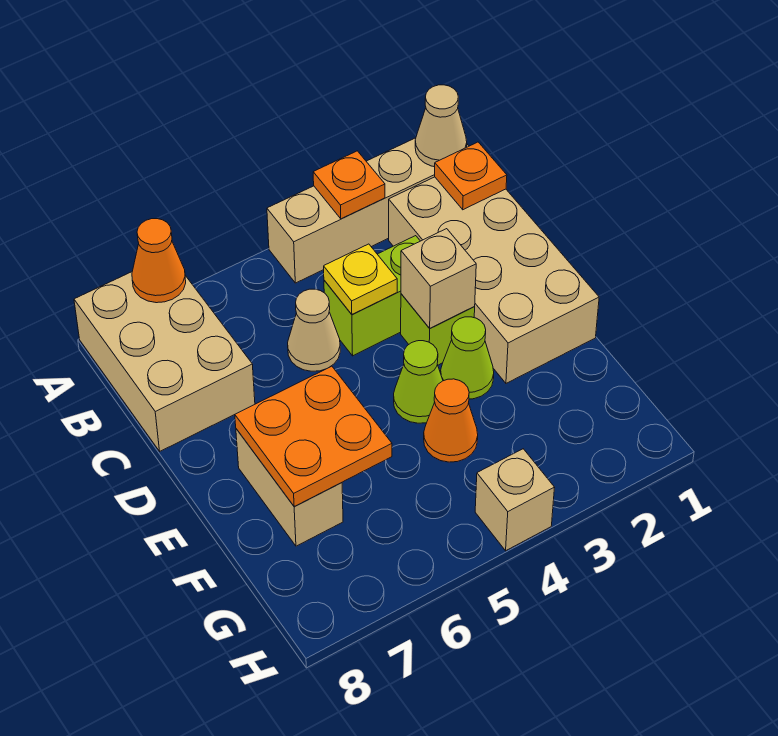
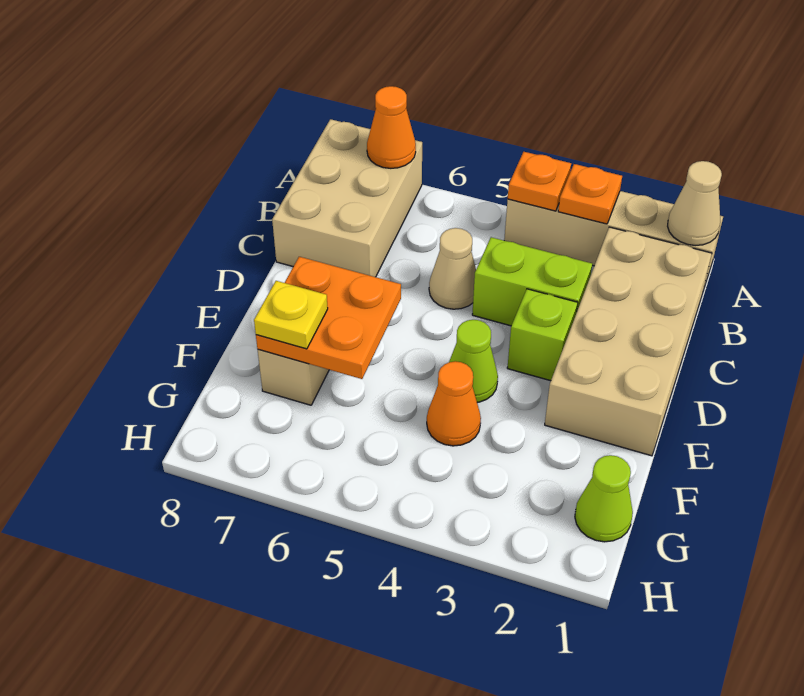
orange 1x1 plate [435,142,507,210] -> orange 1x1 plate moved to [508,152,571,211]
yellow 1x1 plate [324,244,397,314] -> yellow 1x1 plate moved to [254,281,328,349]
tan 1x1 brick [401,229,476,328] -> none
lime 1x1 cone [441,317,494,399] -> lime 1x1 cone moved to [575,455,633,542]
tan 1x1 brick [475,449,555,551] -> none

